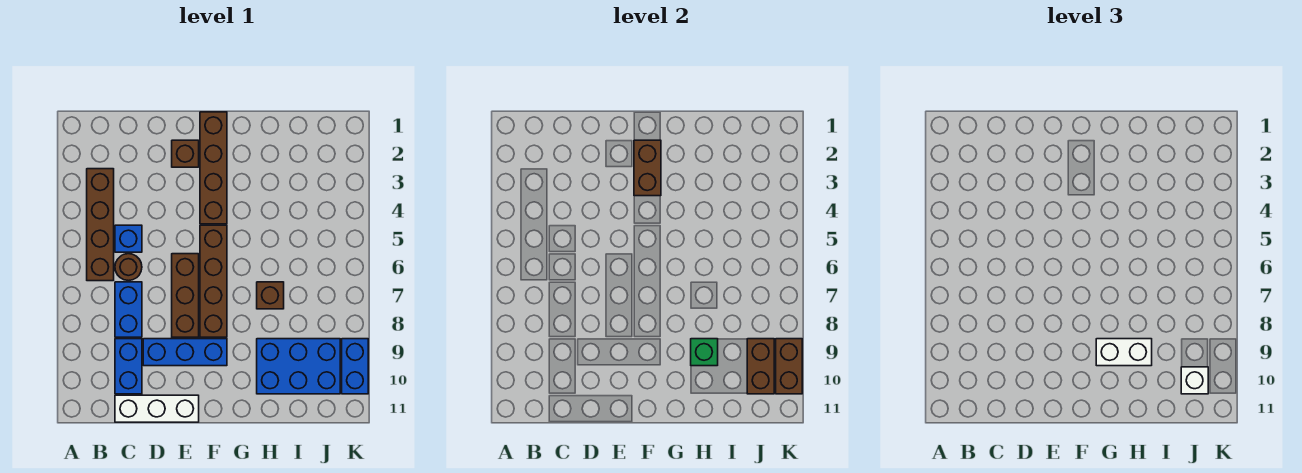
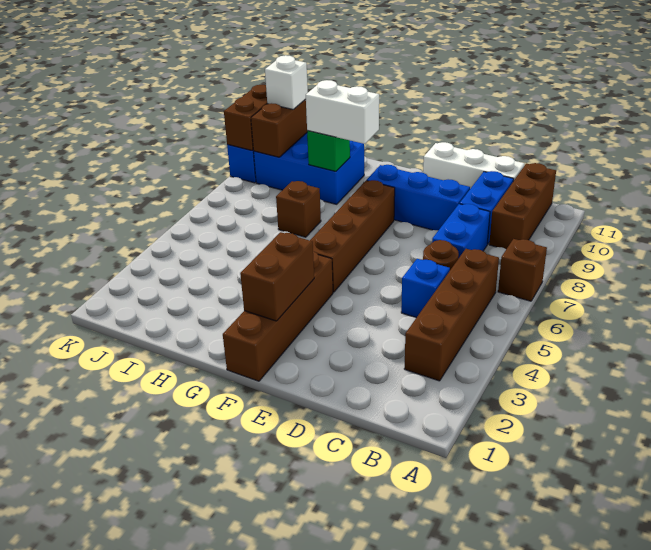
brown 1x1 brick [172,140,199,167] -> brown 1x1 brick moved to [498,239,547,301]
brown 1x3 brick [172,254,199,337] -> brown 1x3 brick moved to [489,163,556,249]

